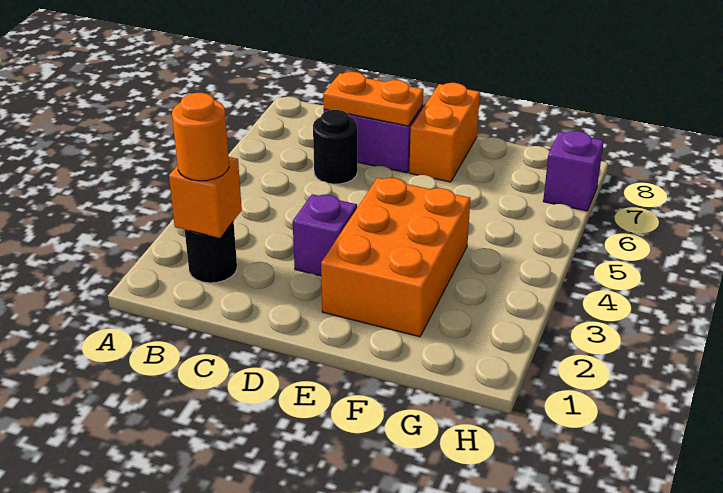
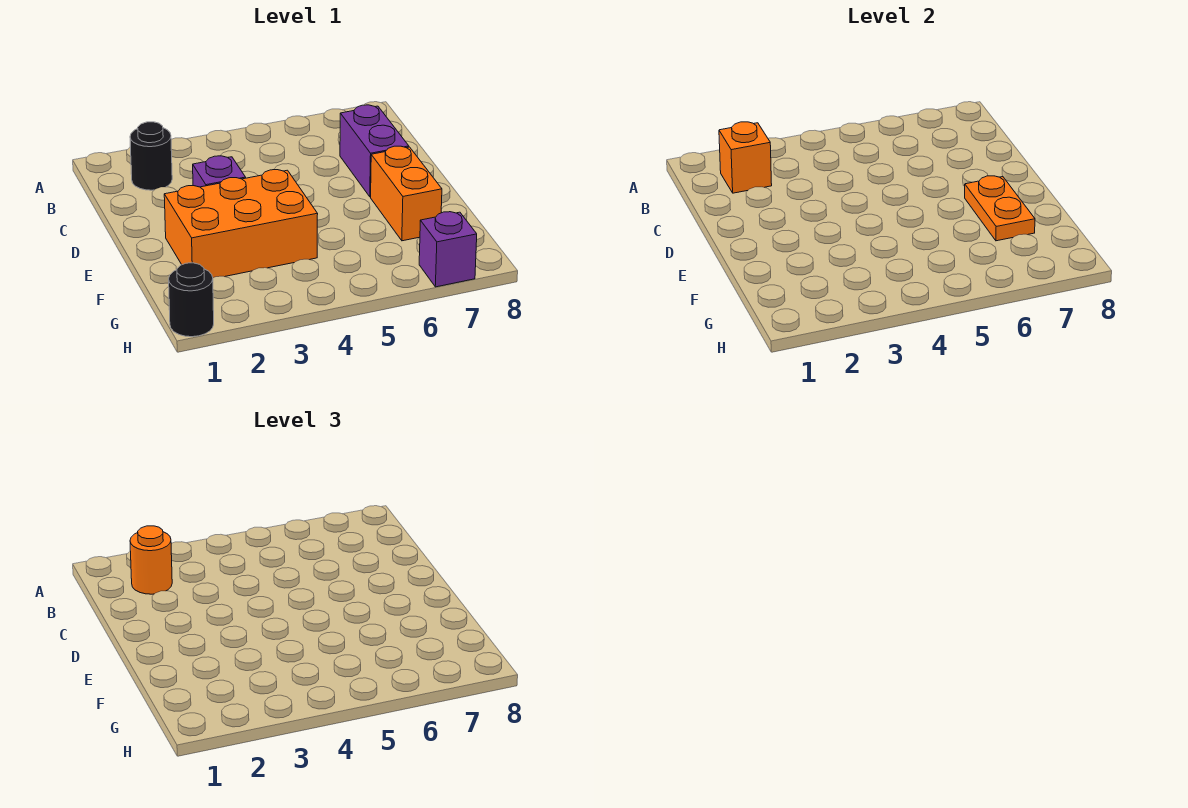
black 1x1 round brick [313,110,357,184] -> black 1x1 round brick moved to [169,263,214,337]
orange 1x2 plate [323,72,423,126] -> orange 1x2 plate moved to [965,176,1035,241]
orange 1x2 brick [409,83,480,182] -> orange 1x2 brick turned to [371,146,442,241]

